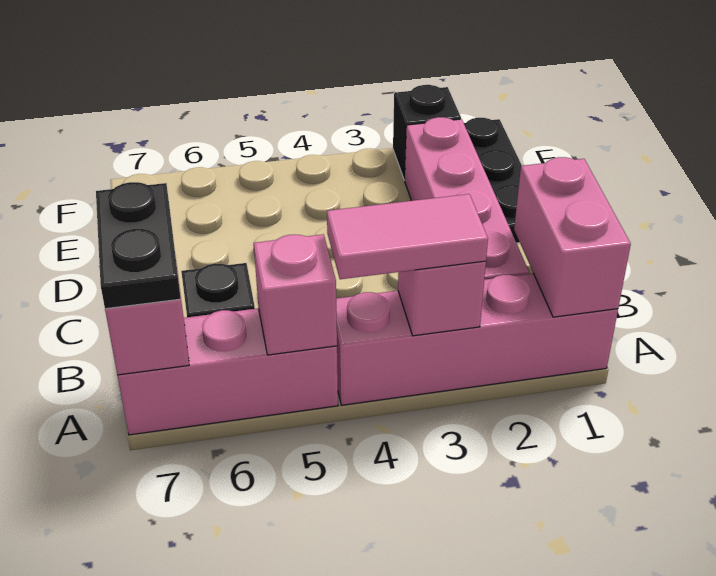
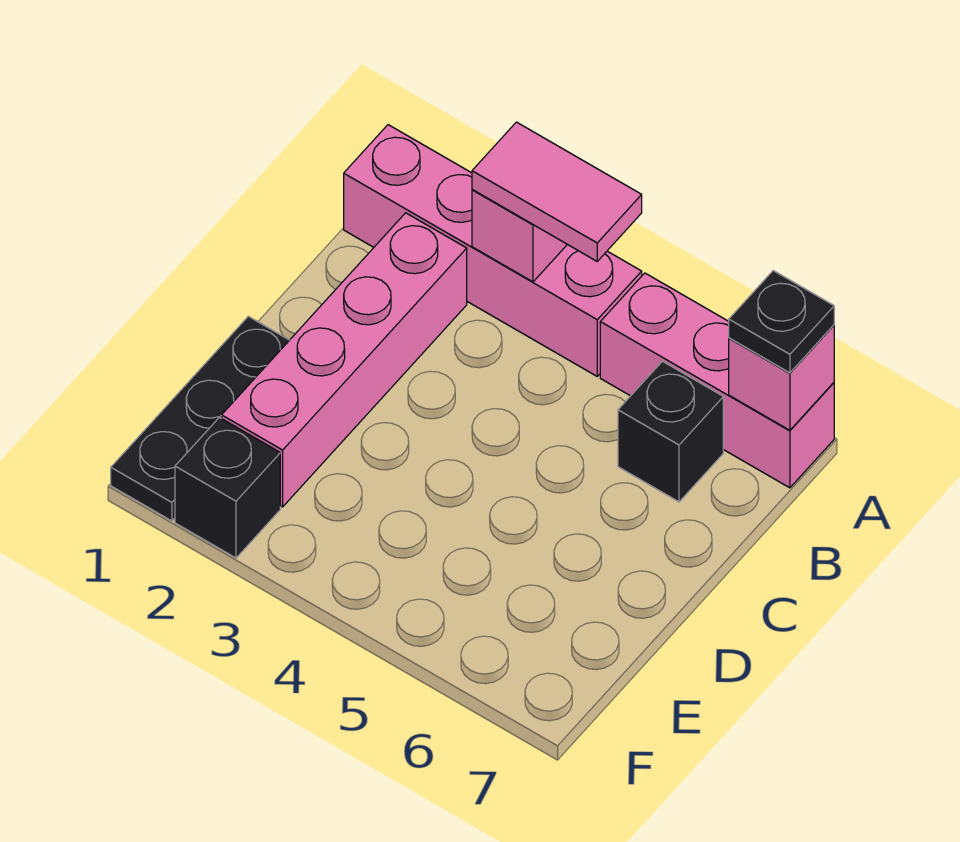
pink 1x2 brick [514,157,631,317] -> none
pink 1x1 brick [254,234,337,355] -> none
black 1x2 plate [96,182,181,309] -> black 1x1 plate [729,271,834,373]

